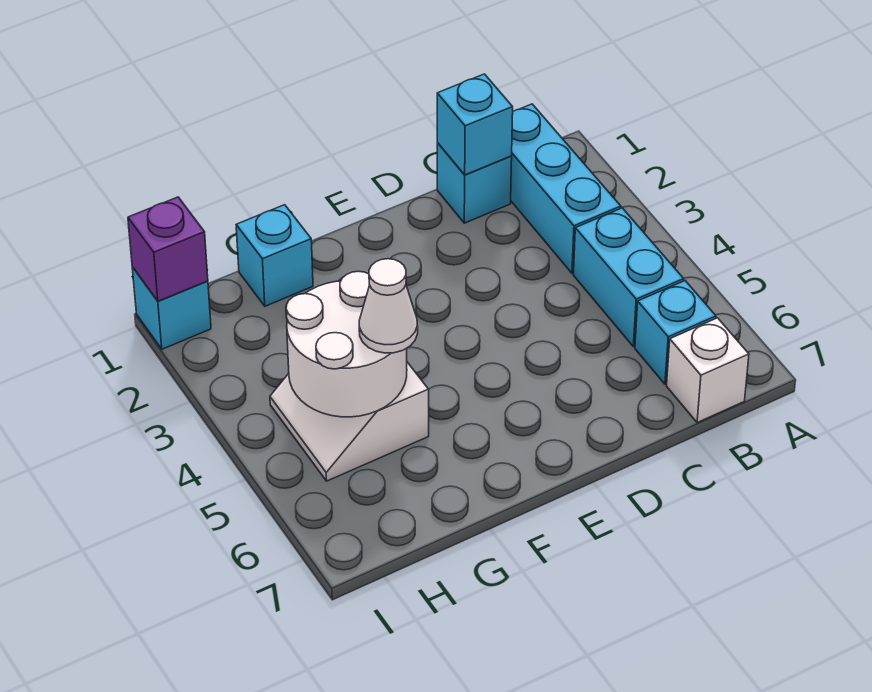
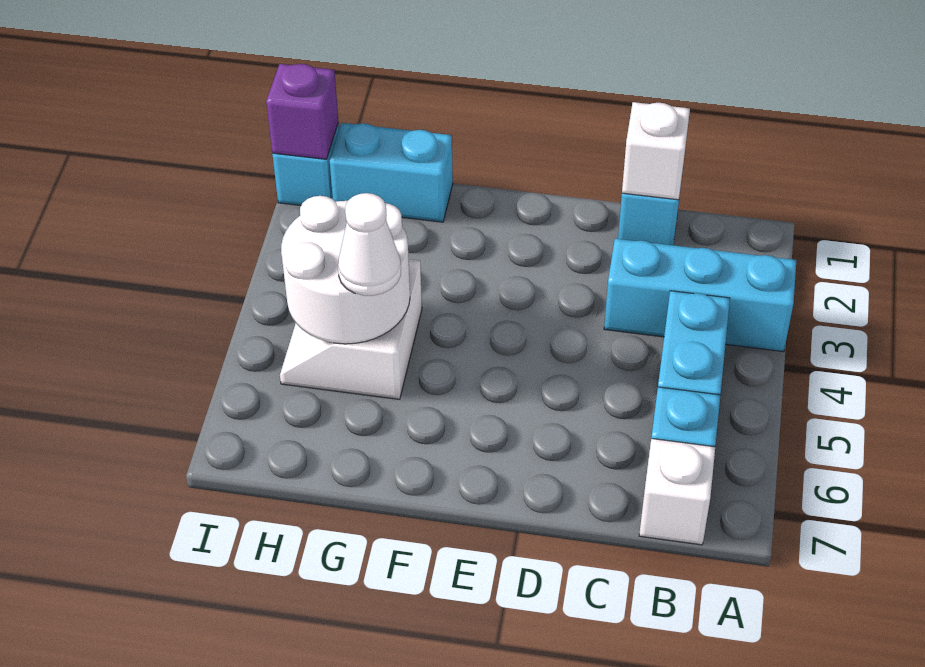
cyan 1x3 brick [511,104,621,273] -> cyan 1x3 brick turned to [604,239,796,352]
cyan 1x1 brick [437,74,513,175] -> white 1x1 brick [622,102,690,200]
cyan 1x1 brick [236,205,313,306] -> cyan 1x2 brick [330,123,453,222]

